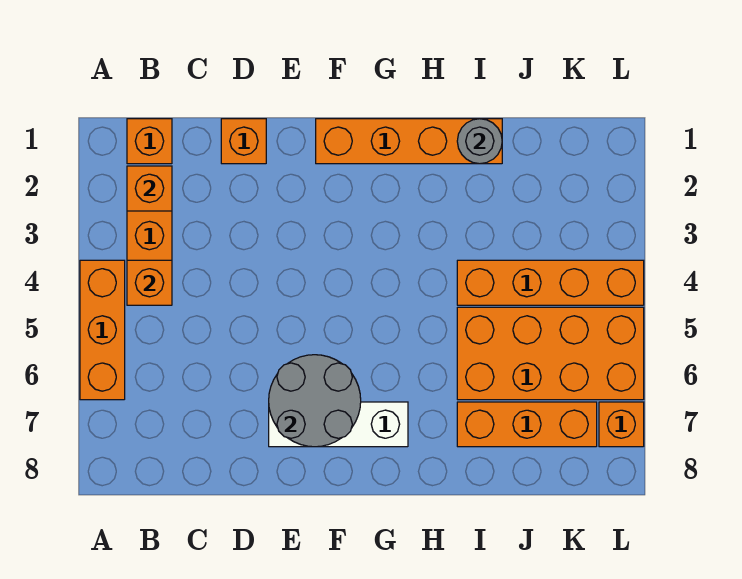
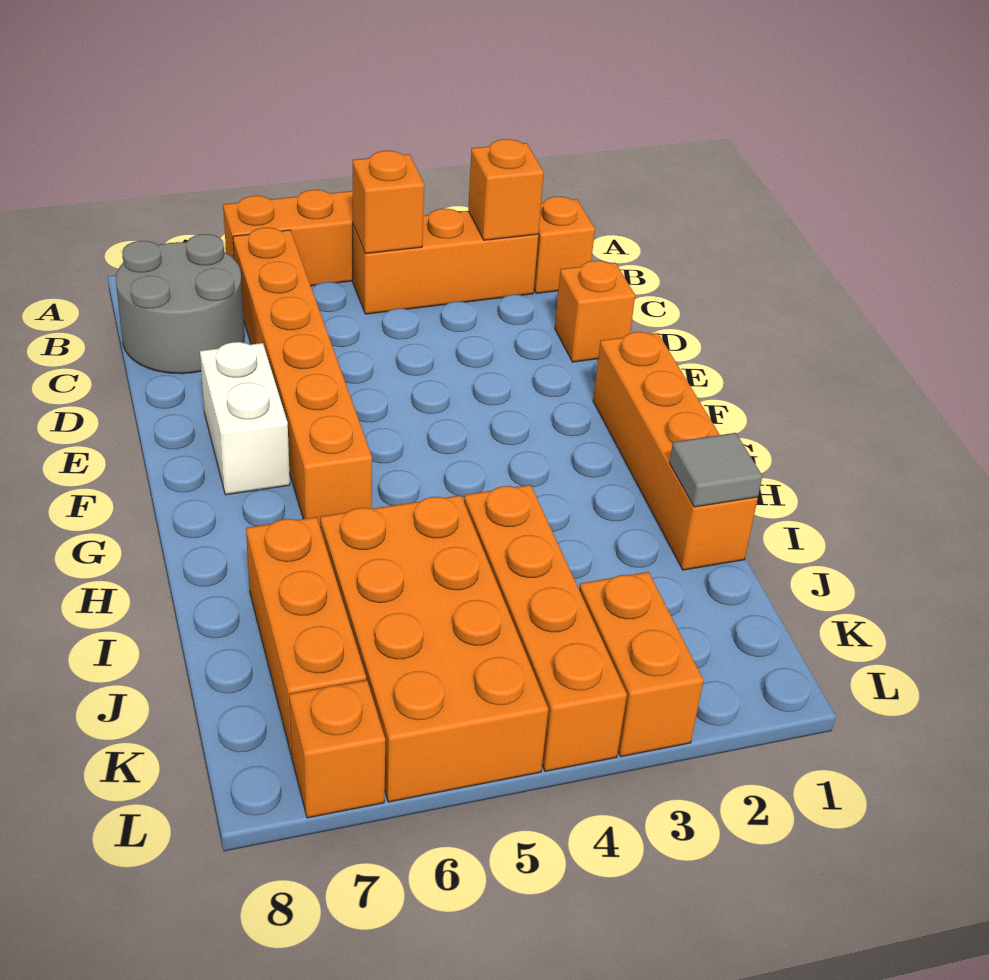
none -> orange 1x6 brick [233,228,372,528]
grey 2x2 round brick [269,355,361,447] -> grey 2x2 round brick moved to [116,234,244,374]
white 1x3 brick [269,402,408,447] -> white 1x2 brick [200,342,290,495]
grey 1x1 round brick [457,119,502,164] -> grey 1x1 tile [670,433,762,507]
none -> orange 1x2 brick [579,572,704,757]

